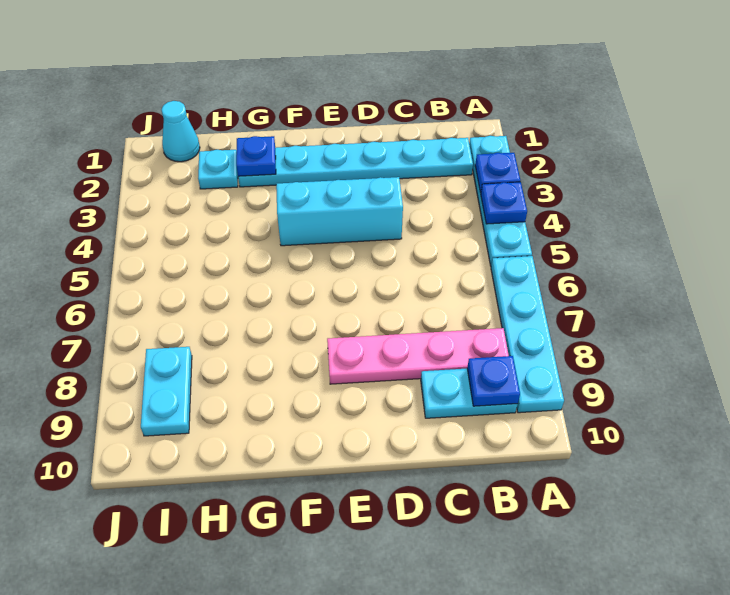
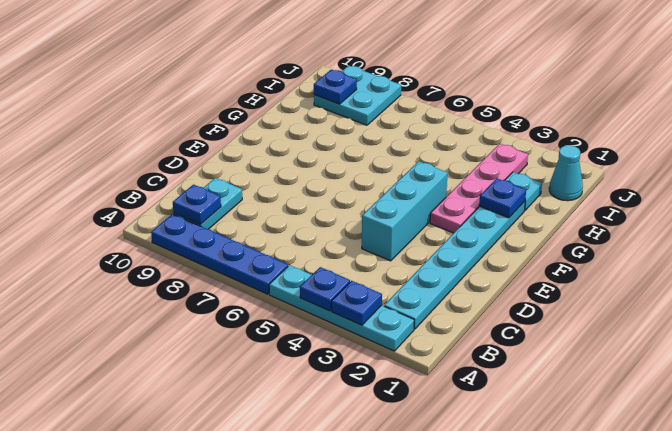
cyan 1x4 plate [491,256,564,413] -> blue 1x4 plate [151,214,288,294]
pink 1x4 plate [327,328,509,384] -> pink 1x4 plate moved to [430,144,528,233]
cyan 1x2 plate [141,347,192,436] -> cyan 2x2 plate [314,65,401,125]
none -> blue 1x1 plate [314,70,357,104]

